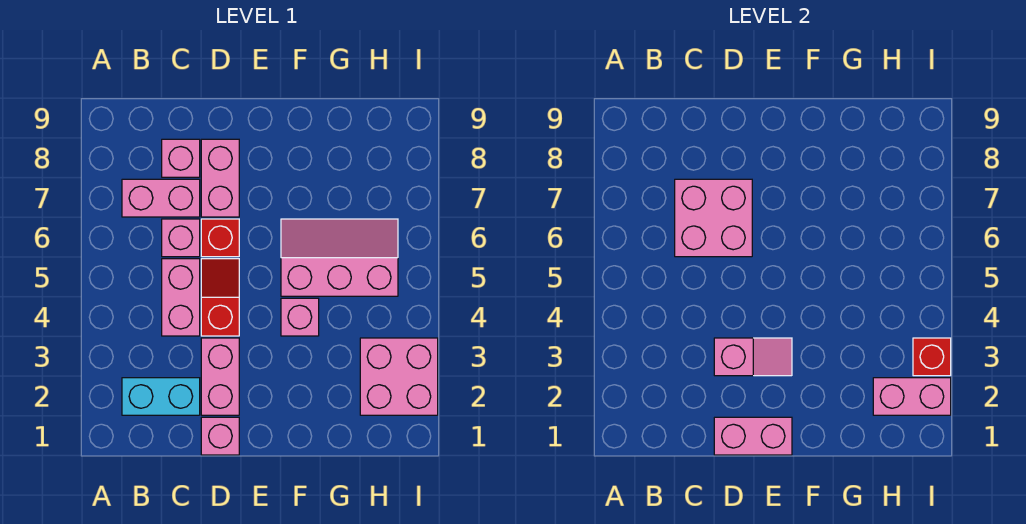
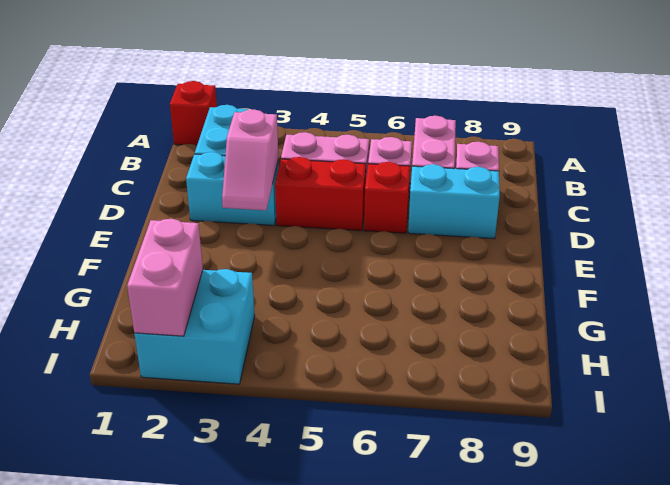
pink 2x2 brick [675,179,752,257] -> none
pink 1x1 brick [201,417,239,455] -> none
pink 1x2 brick [714,417,792,455] -> none
pink 1x2 brick [201,338,239,415] -> cyan 1x2 brick [186,152,279,225]
red 1x2 slope [201,259,239,336] -> red 1x2 brick [275,157,366,231]
pink 1x2 brick [201,139,239,217] -> cyan 1x2 brick [408,164,500,239]
pink 1x1 brick [281,298,319,336] -> none
pink 2x3 slope [281,219,398,296] -> none
pink 2x2 brick [360,338,438,415] -> cyan 2x2 brick [134,269,255,384]
red 1x1 brick [913,338,951,376] -> red 1x1 brick moved to [170,81,217,145]

